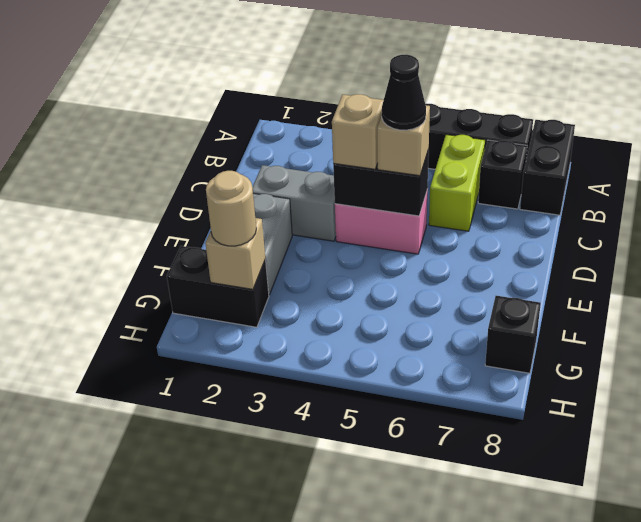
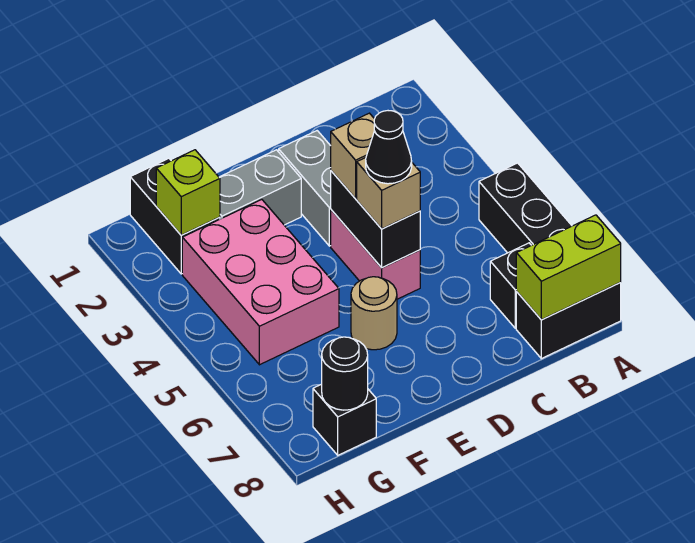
lime 1x2 brick [429,135,485,231] -> lime 1x2 brick moved to [516,215,621,320]
none -> pink 2x3 brick [182,200,339,365]
tan 1x1 brick [205,218,265,289] -> lime 1x1 brick [156,150,220,235]
tan 1x1 round brick [206,171,256,246] -> tan 1x1 round brick moved to [351,277,397,350]
none -> black 1x1 round brick [322,337,368,410]

